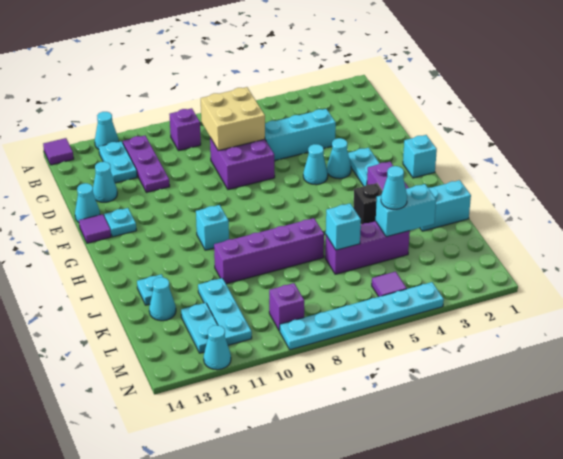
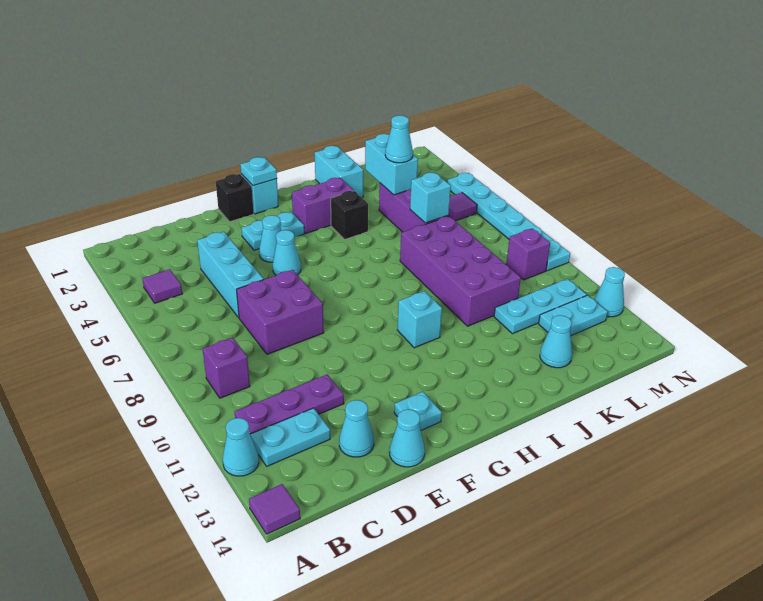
tan 2x2 brick [201,87,265,151] -> none
none -> black 1x1 brick [216,174,254,222]
purple 1x1 tile [79,214,111,243] -> purple 1x1 tile moved to [142,269,182,303]
purple 1x4 brick [214,218,324,284] -> purple 2x4 brick [400,216,521,326]
cyan 1x1 plate [137,274,163,305] -> cyan 1x1 plate moved to [240,157,277,186]

